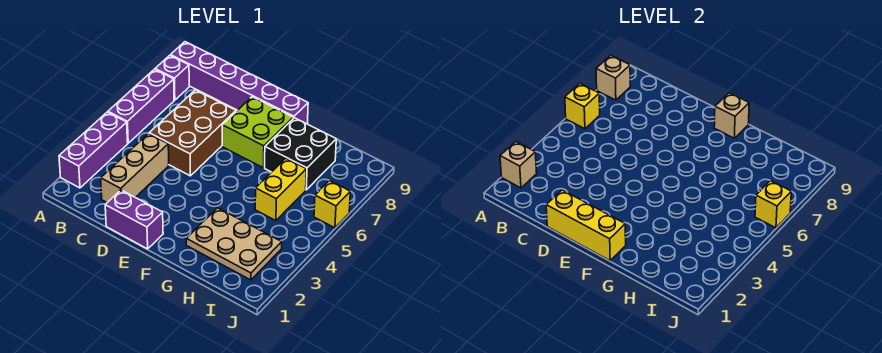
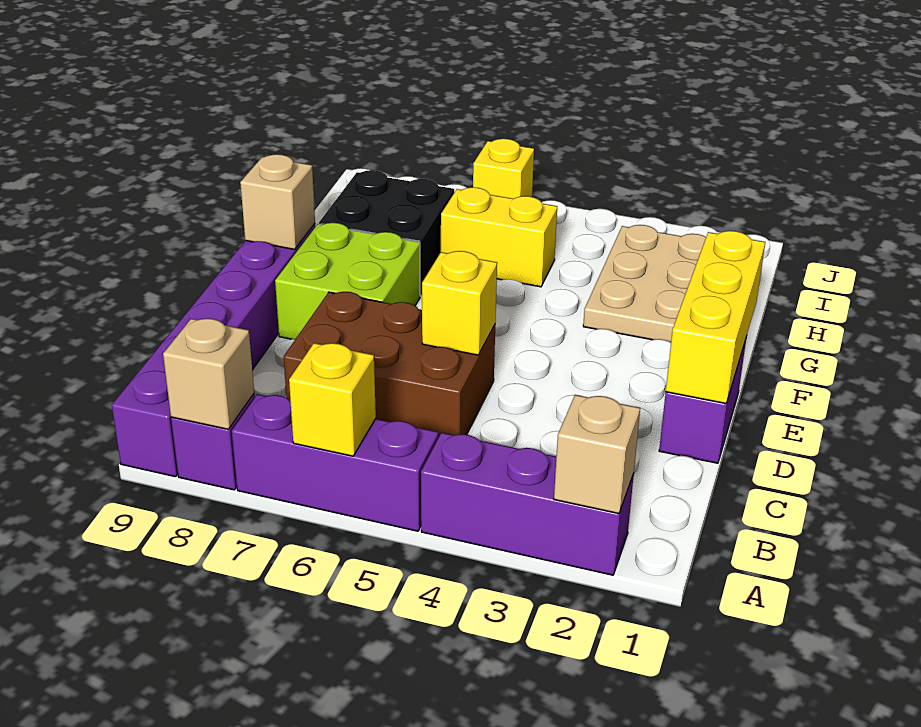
tan 1x3 brick [101,133,169,202] -> none
yellow 1x1 brick [755,180,791,228] -> yellow 1x1 brick moved to [422,251,497,355]

